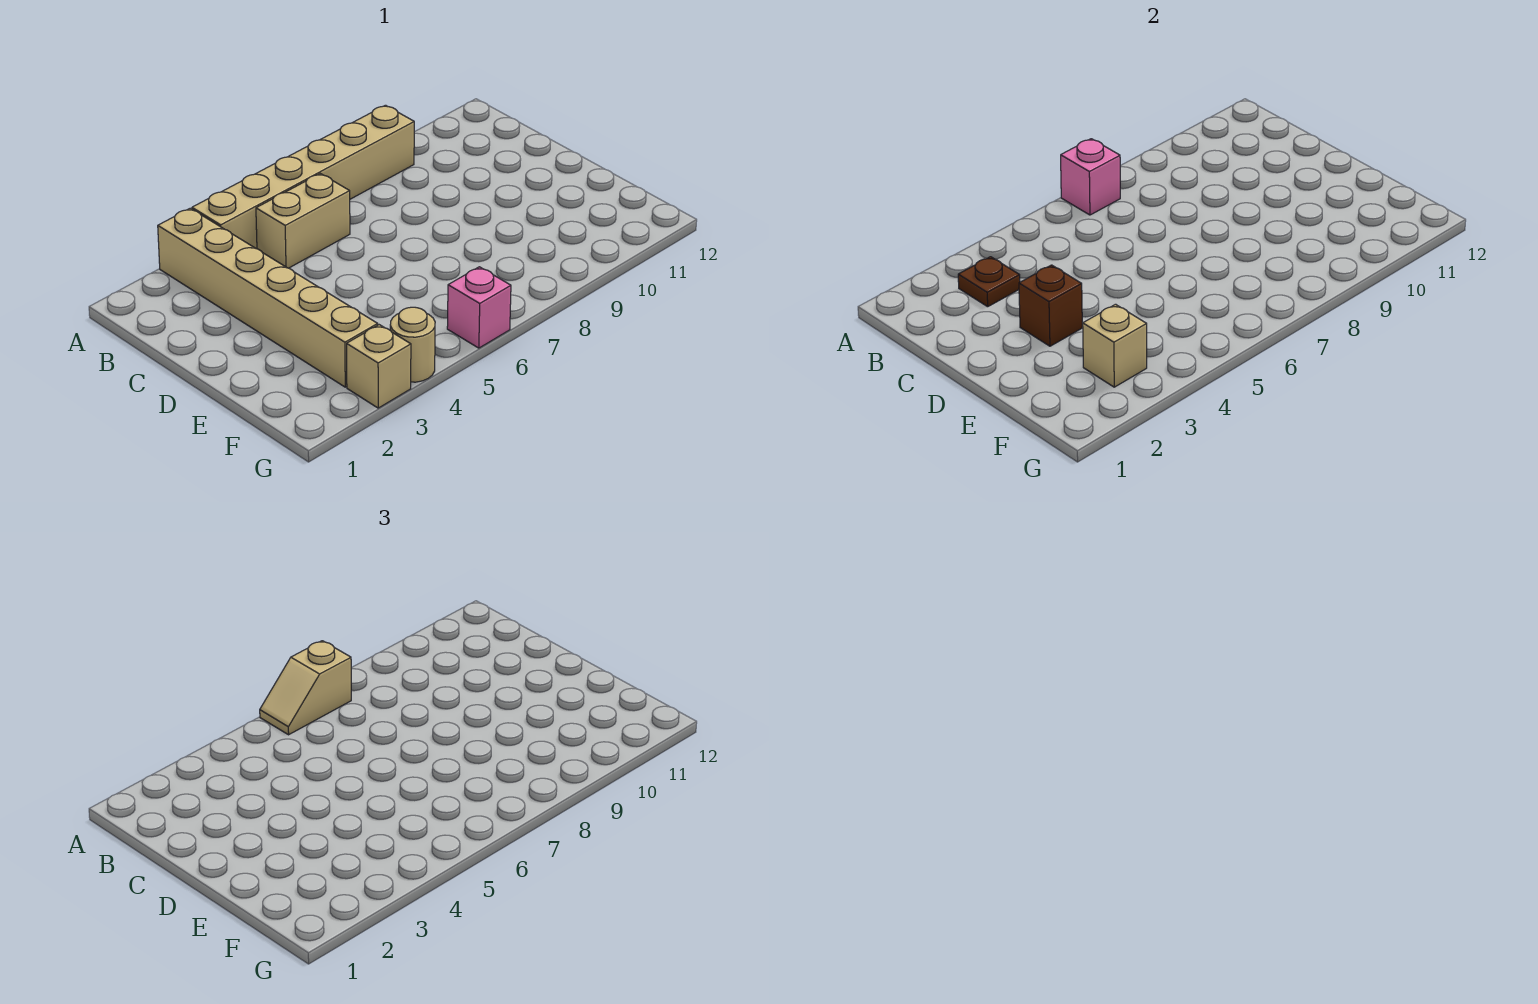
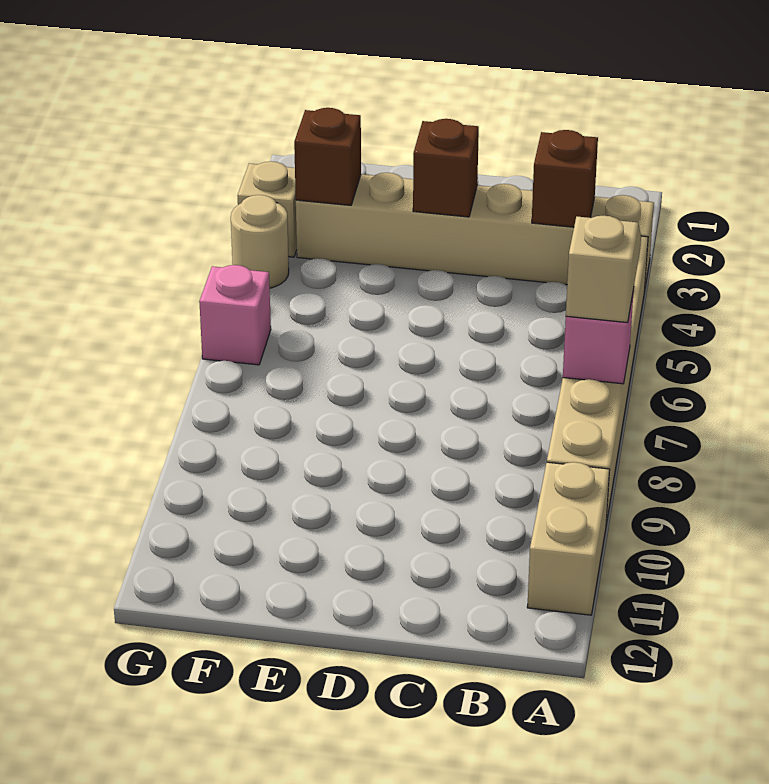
brown 1x1 plate [958,257,1020,307] -> brown 1x1 brick [532,130,598,227]
tan 1x2 brick [256,173,350,268] -> tan 1x2 brick moved to [527,462,610,615]
tan 1x1 brick [1083,304,1147,387] -> brown 1x1 brick [294,108,361,205]

